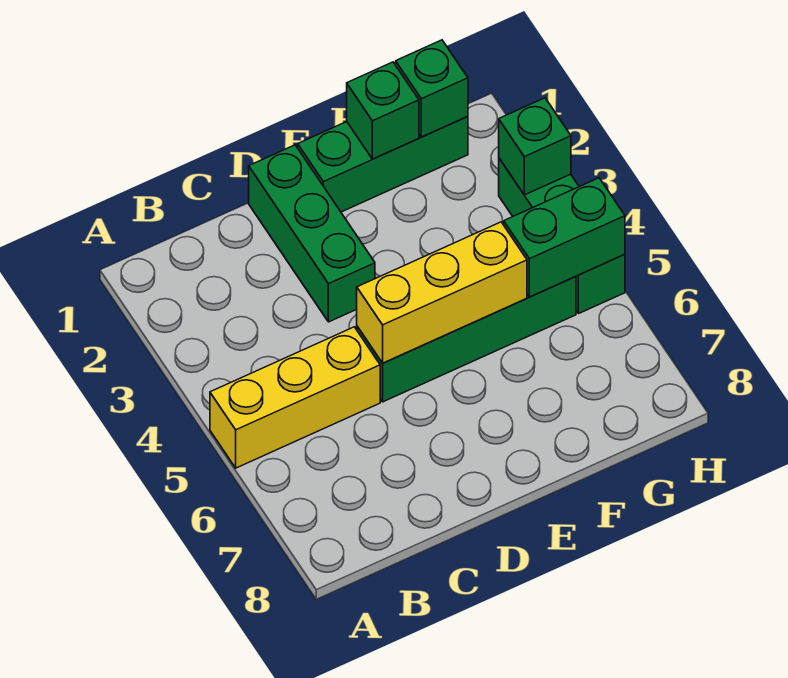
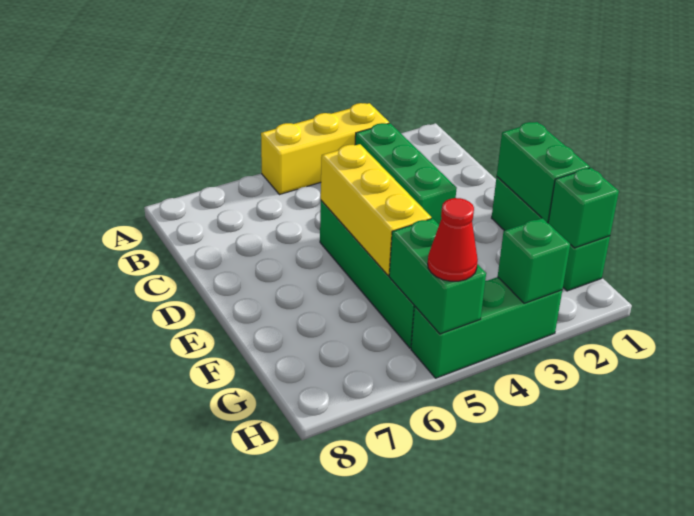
yellow 1x3 brick [210,327,380,468] -> yellow 1x3 brick turned to [261,103,389,195]
green 1x3 brick [249,145,375,322] -> green 1x3 brick turned to [355,123,457,224]
green 1x1 brick [347,62,419,159] -> green 1x2 brick [497,122,590,222]
none -> red 1x1 cone [428,198,478,281]

